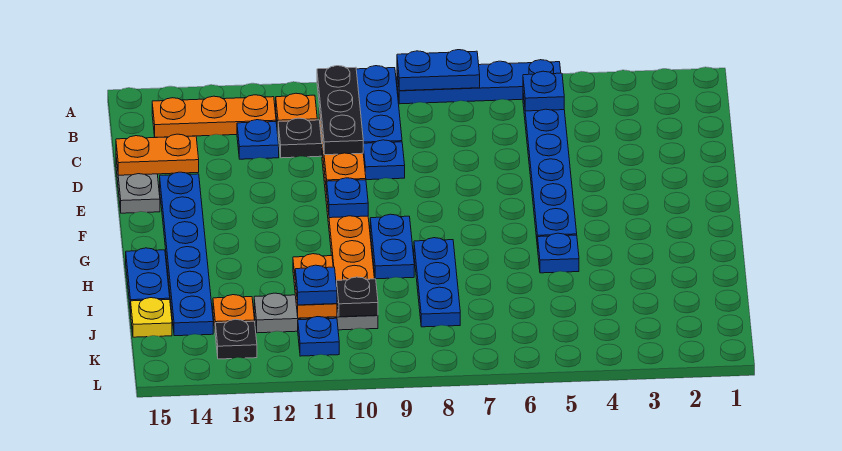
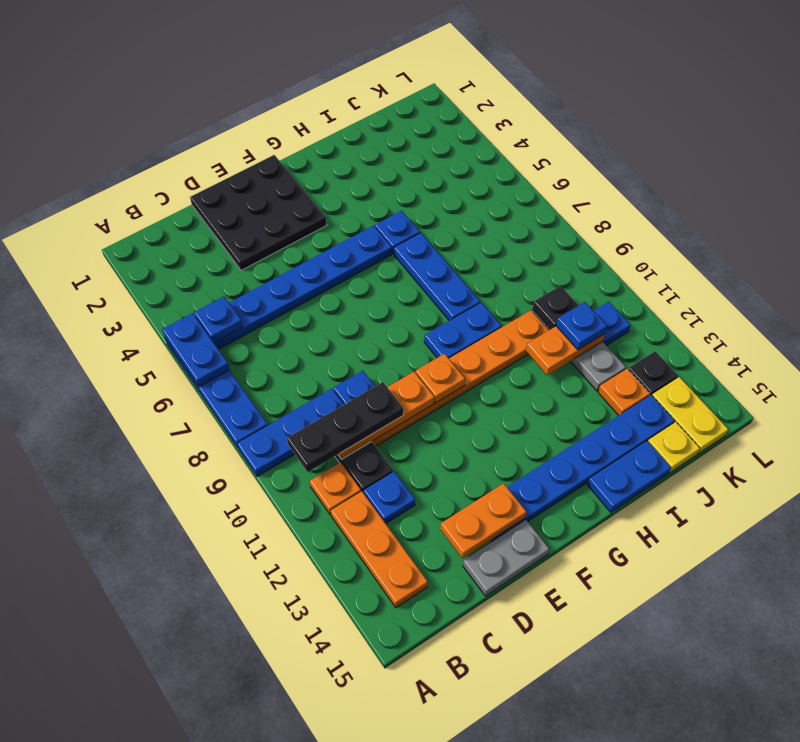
blue 1x2 plate [397,50,480,91] -> blue 1x2 plate moved to [162,313,229,387]
none -> black 3x3 plate [190,155,326,270]
orange 1x2 plate [116,134,199,175] -> orange 1x2 plate turned to [440,483,526,558]
blue 1x1 plate [327,178,368,218] -> orange 1x1 plate [416,354,465,403]
blue 1x3 plate [414,238,460,327] -> blue 1x3 plate turned to [394,233,480,321]
none -> yellow 1x2 plate [652,377,728,454]

